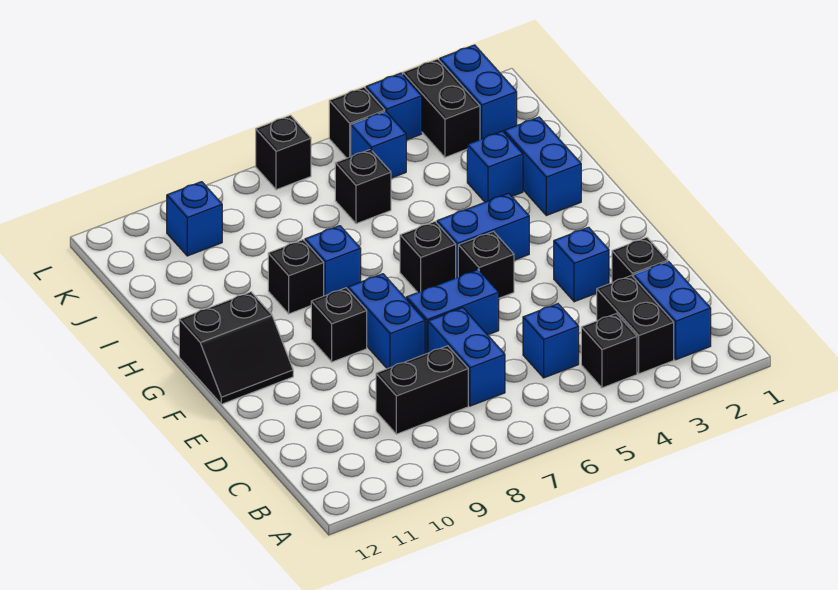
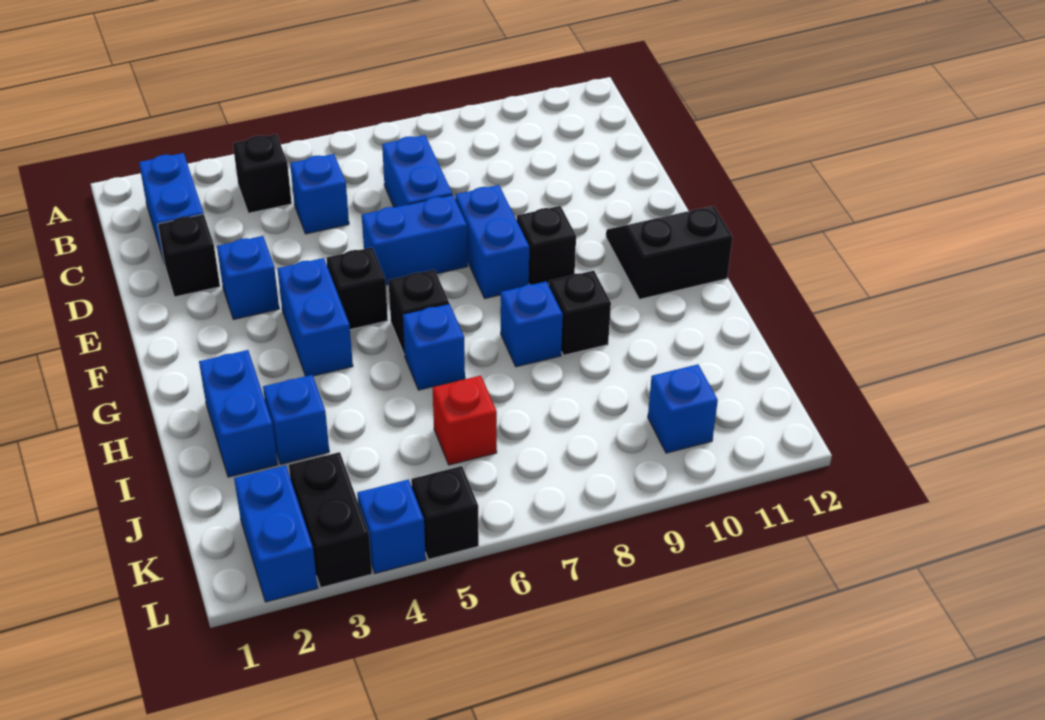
black 1x2 brick [597,275,674,374] -> none
black 1x2 brick [376,346,468,434] -> none
blue 1x2 brick [437,193,529,278] -> blue 1x2 brick turned to [277,258,353,376]
black 1x1 brick [335,149,391,224] -> red 1x1 brick [433,376,497,465]
blue 1x1 brick [351,111,406,178] -> blue 1x1 brick moved to [403,304,465,390]
black 1x1 brick [256,115,311,190] -> none

